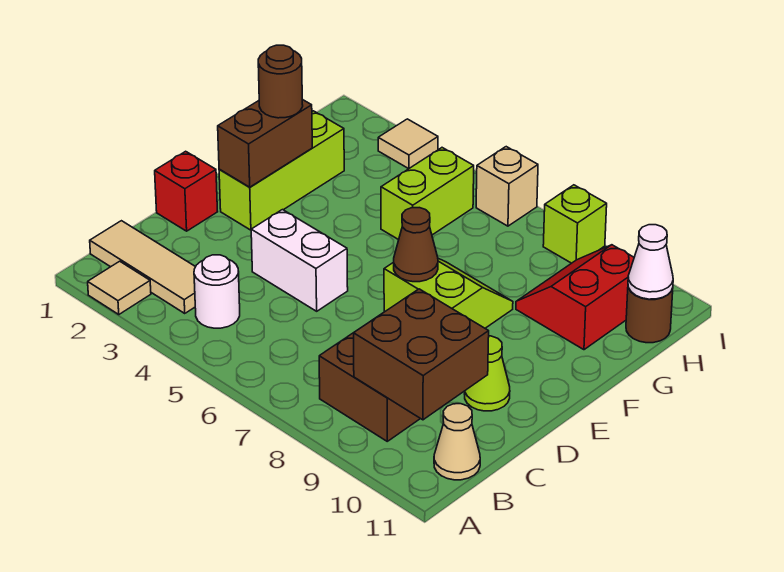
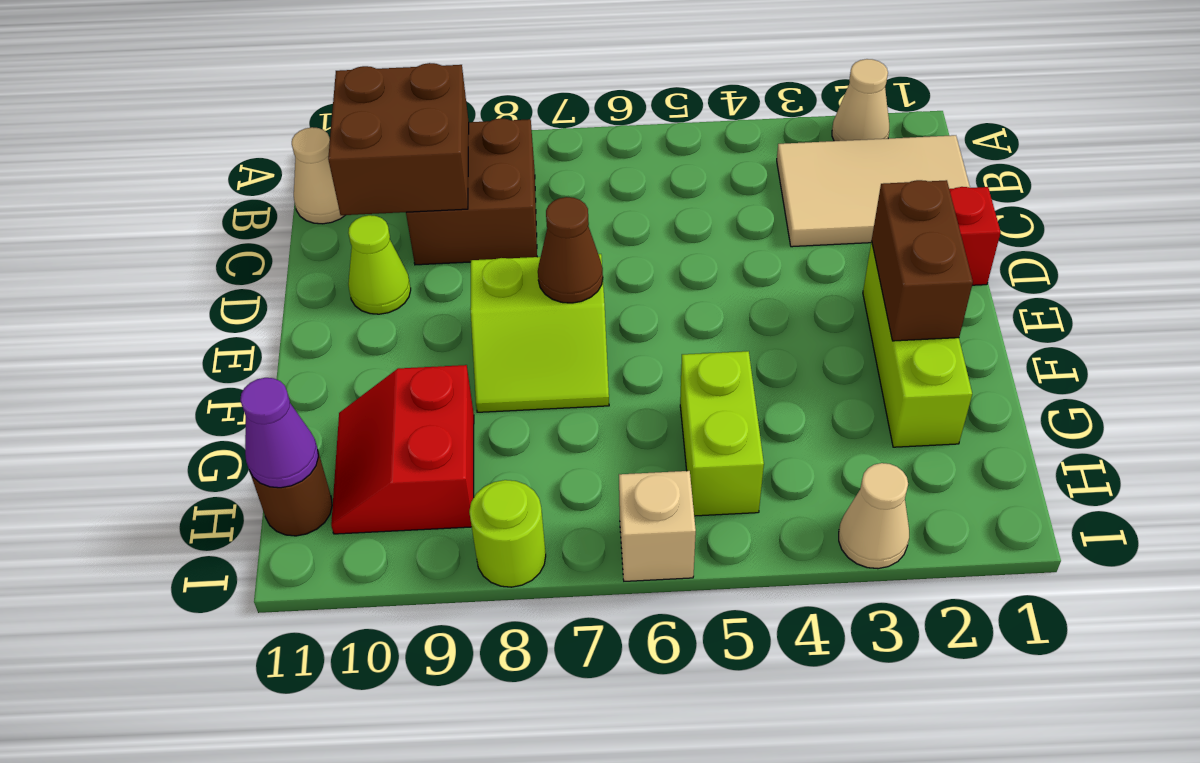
tan 1x1 tile [88,261,151,314] -> tan 1x1 cone [832,59,889,141]
tan 1x3 tile [90,221,195,313] -> tan 2x3 tile [777,135,970,247]
white 1x1 round brick [194,255,240,328] -> none
white 1x2 brick [251,210,348,311] -> none
brown 1x1 round brick [258,45,303,118] -> none
red 2x2 slope [516,245,634,350] -> red 2x2 slope turned to [331,365,474,534]
white 1x1 cone [628,225,673,299] -> purple 1x1 cone [240,378,318,488]
tan 1x1 tile [378,119,438,169] -> tan 1x1 cone [839,463,909,569]
lime 1x1 brick [543,185,607,263] -> lime 1x1 round brick [469,480,546,587]

